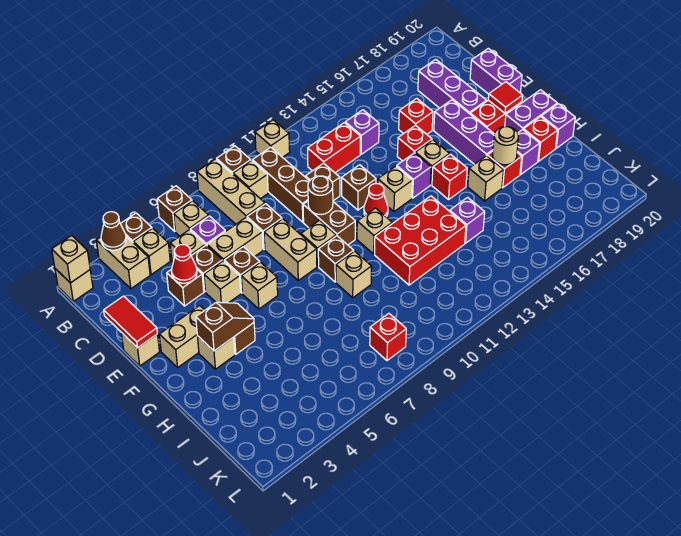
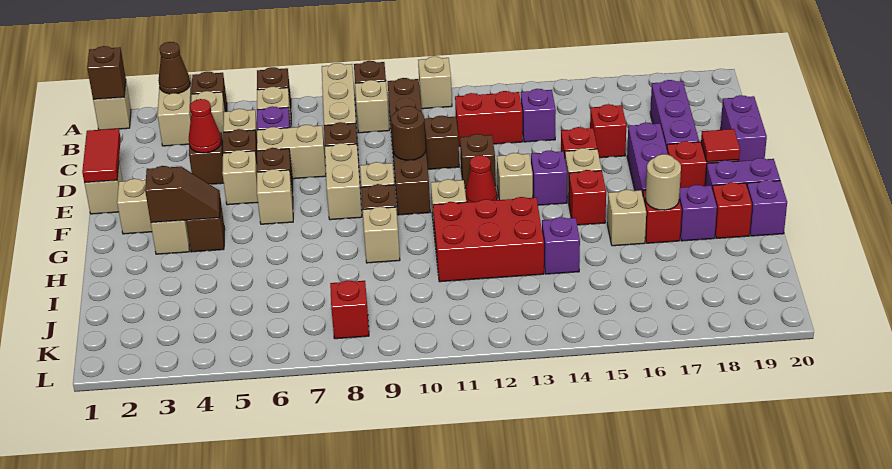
tan 1x1 brick [52,236,90,283] -> brown 1x1 brick [87,46,126,99]

